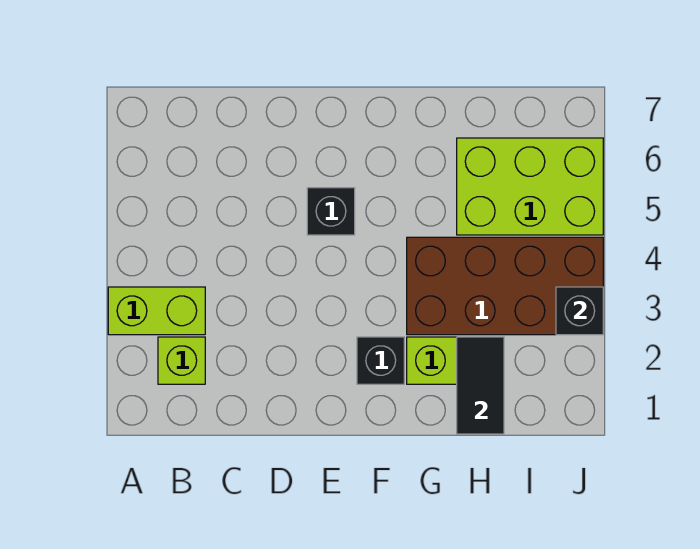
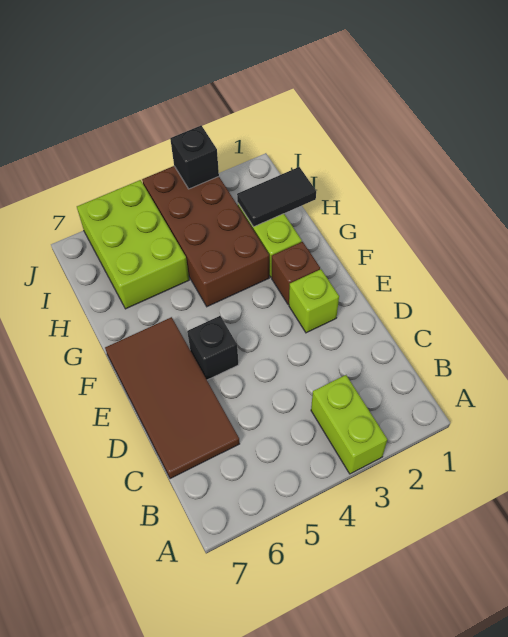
lime 1x1 brick [158,337,205,384] -> lime 1x1 brick moved to [289,269,339,333]
none -> brown 2x4 tile [105,317,240,479]
black 1x1 brick [357,337,404,384] -> brown 1x1 brick [272,242,320,305]

